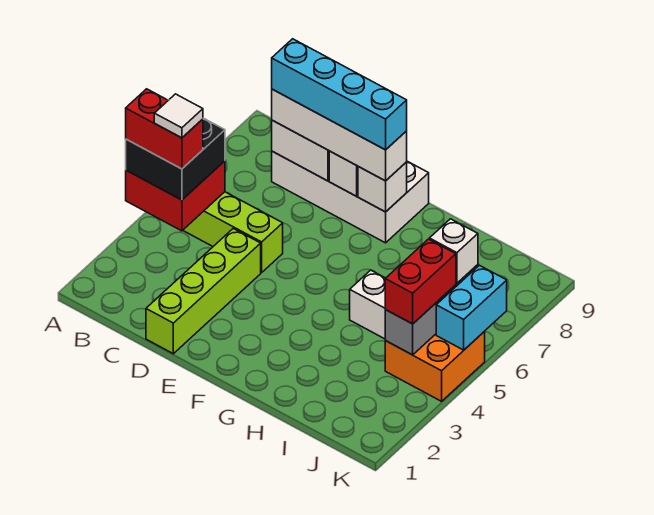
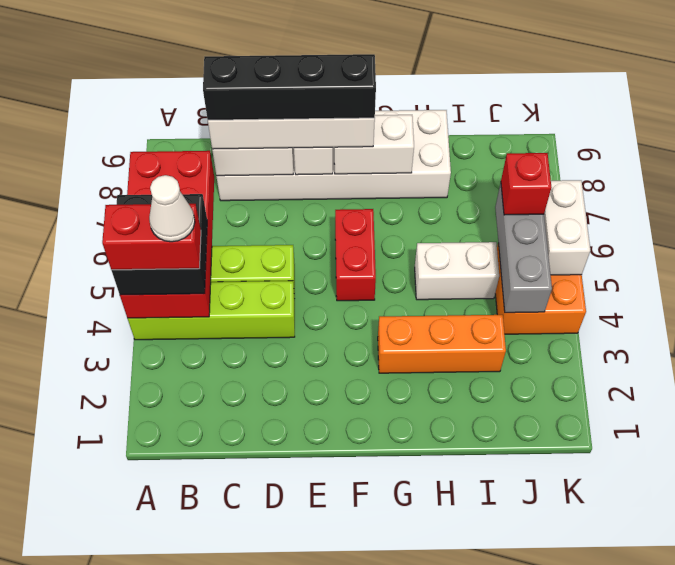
red 2x2 brick [126,161,225,231] -> red 2x4 brick [120,151,214,318]
white 1x1 tile [154,94,203,138] -> white 1x1 cone [149,175,195,242]
white 2x4 brick [272,151,429,243] -> white 2x6 brick [216,110,451,201]
cyan 1x4 brick [272,39,407,150] -> black 1x4 brick [203,54,376,120]
lime 1x4 brick [146,229,261,354] -> lime 1x4 brick turned to [128,281,295,340]
white 1x1 brick [358,162,407,212] -> white 1x2 brick [334,115,414,174]
none -> orange 1x3 brick [378,315,506,373]
red 1x2 brick [385,239,456,324] -> red 1x2 brick moved to [335,209,376,301]
white 1x1 brick [429,219,478,283] -> red 1x1 brick [501,153,551,215]
cyan 1x2 brick [436,265,507,350] -> white 1x2 brick [544,180,590,275]

